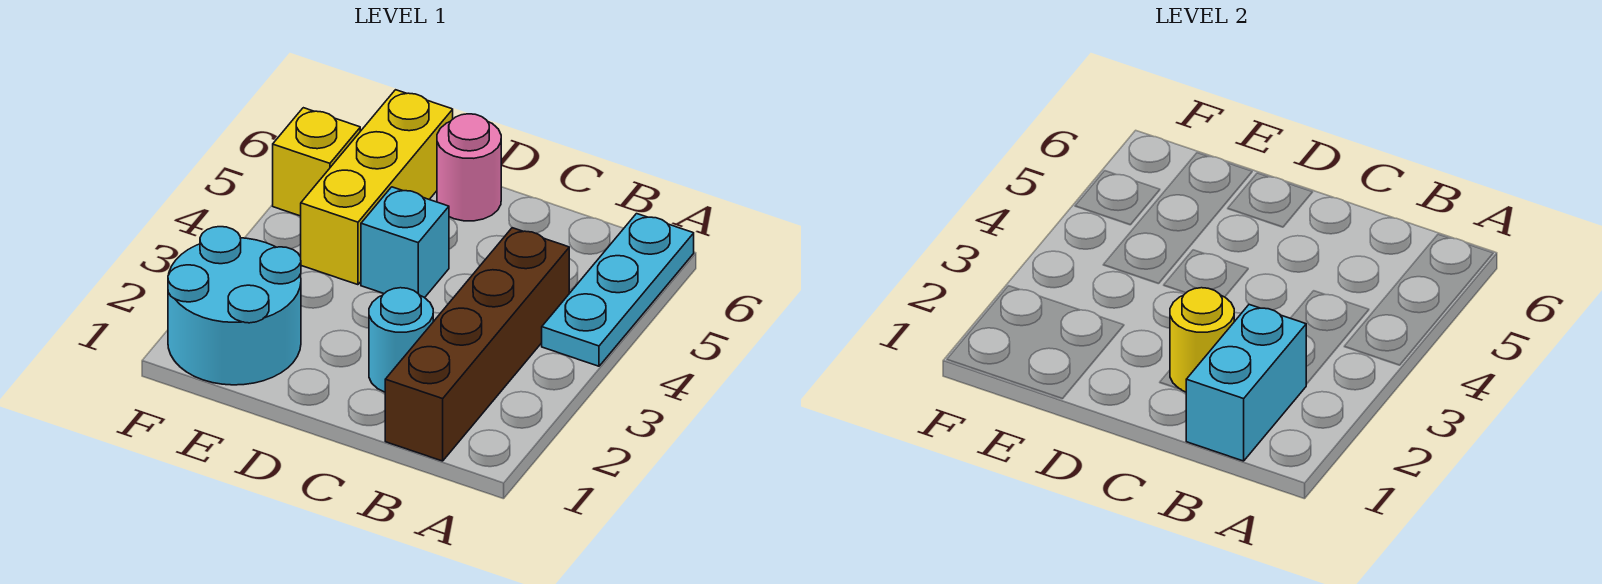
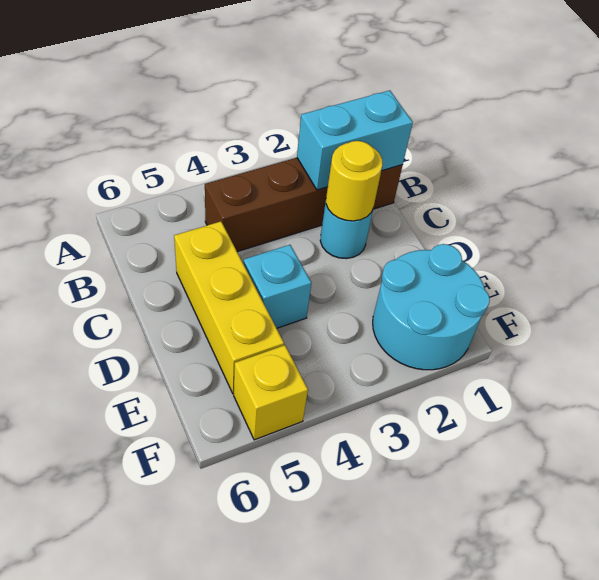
cyan 1x3 plate [542,214,694,366] -> none
pink 1x1 round brick [437,114,501,221] -> none
yellow 1x3 brick [301,90,453,285] -> yellow 1x3 brick turned to [174,221,284,394]

